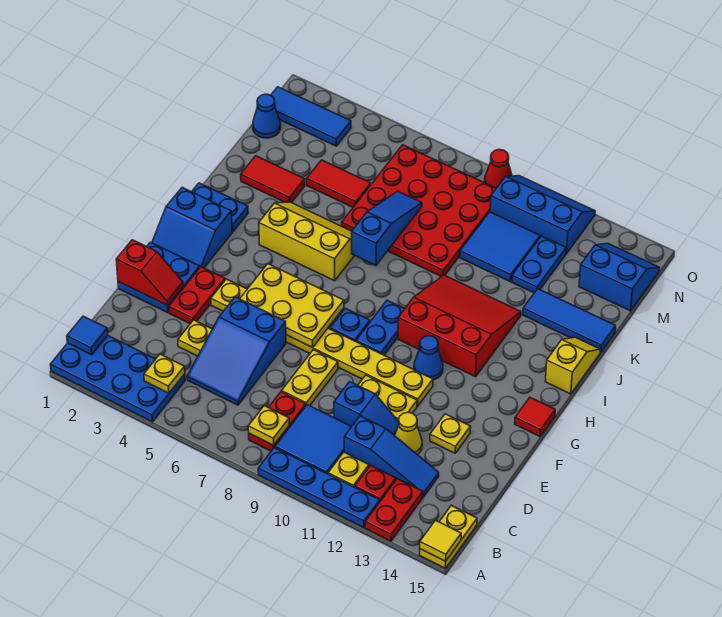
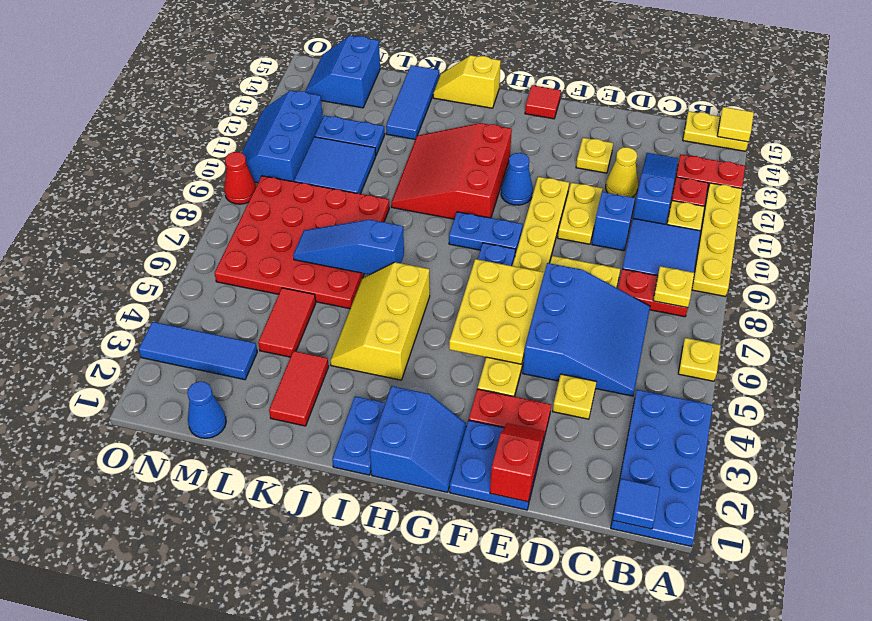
blue 1x4 plate [258,448,380,528] -> yellow 1x4 plate [692,183,742,297]
yellow 1x1 plate [144,354,185,393] -> yellow 1x1 plate moved to [678,338,721,381]
blue 2x3 slope [187,297,286,405] -> blue 3x3 slope [523,263,650,396]
blue 1x3 tile [271,87,351,146] -> blue 1x3 tile turned to [139,322,257,380]

